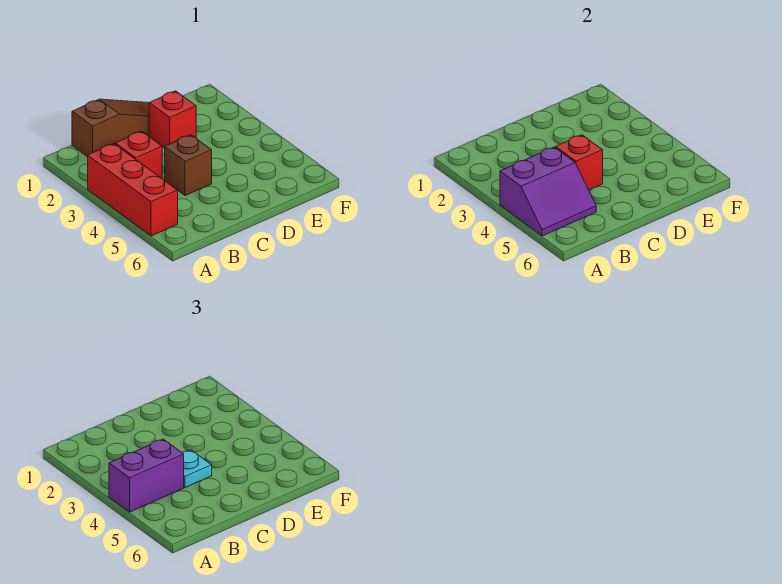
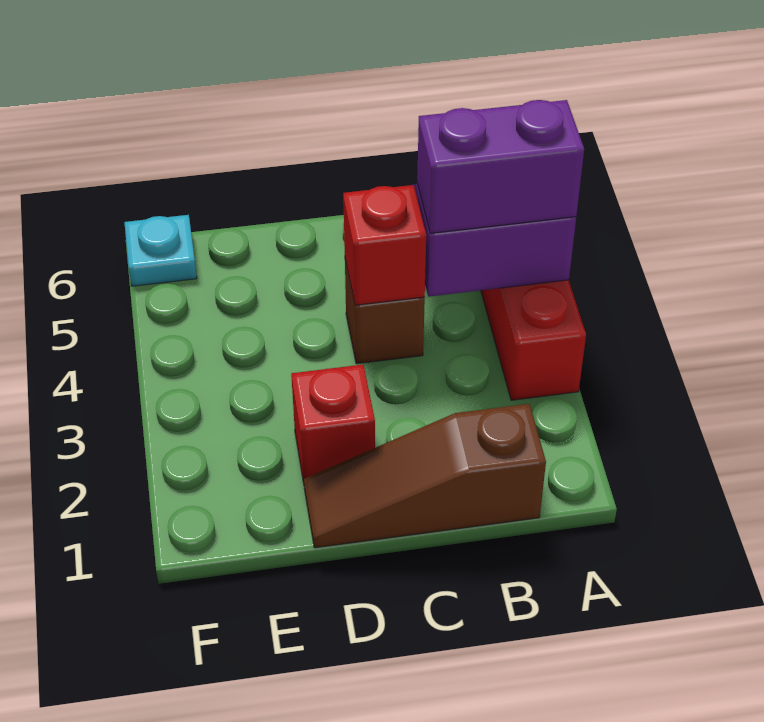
red 1x1 brick [115,131,162,178] -> none
cyan 1x1 plate [182,450,212,488] -> cyan 1x1 plate moved to [124,215,197,286]

